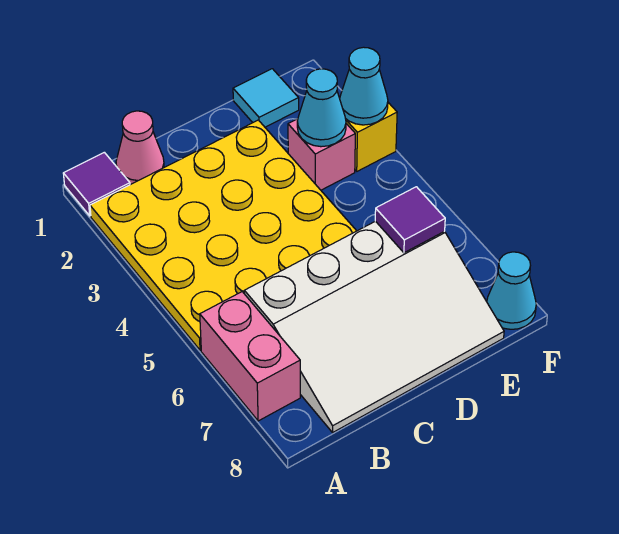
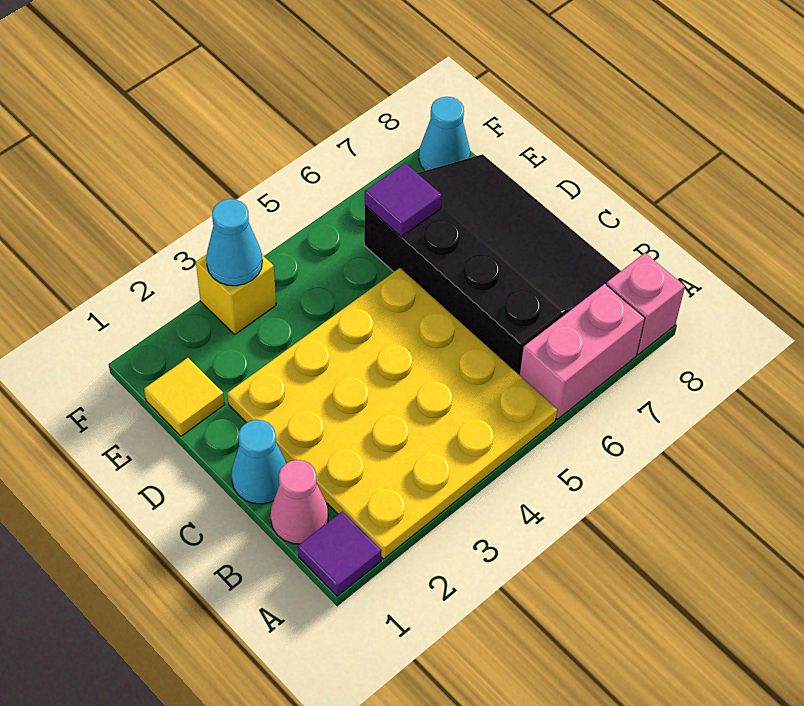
white 3x4 slope [244,221,504,432] -> black 3x4 slope [364,154,621,375]
cyan 1x1 tile [233,69,299,127] -> yellow 1x1 tile [144,358,225,436]
pink 1x1 brick [288,119,355,190] -> pink 1x1 brick moved to [606,253,685,355]
cyan 1x1 cone [297,69,346,147] -> cyan 1x1 cone moved to [231,420,286,504]

